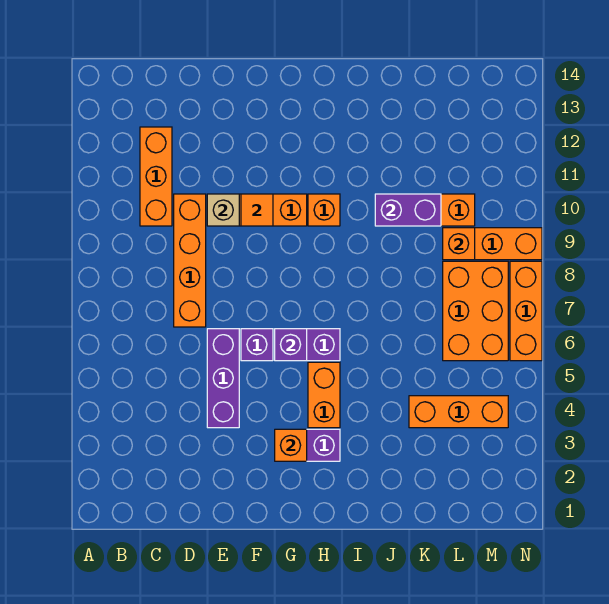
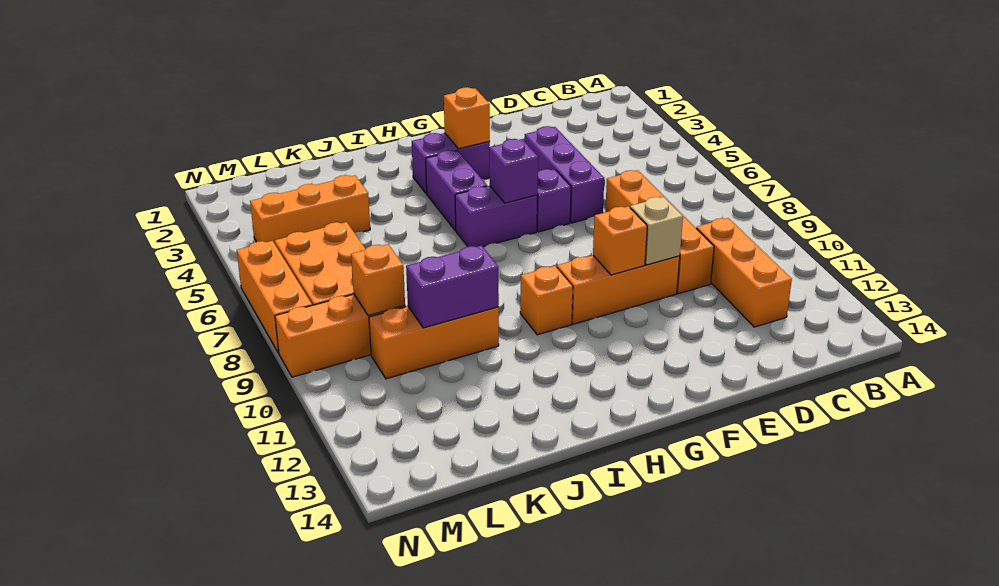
orange 1x1 tile [241,194,273,226] -> orange 1x1 brick [593,206,647,275]
orange 1x2 brick [308,362,340,428] -> purple 1x2 brick [426,150,487,231]

